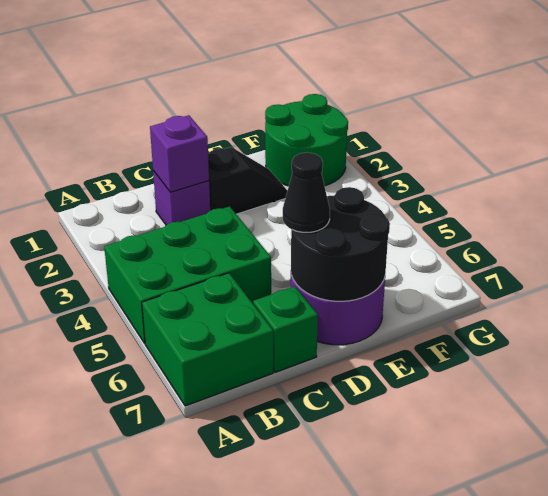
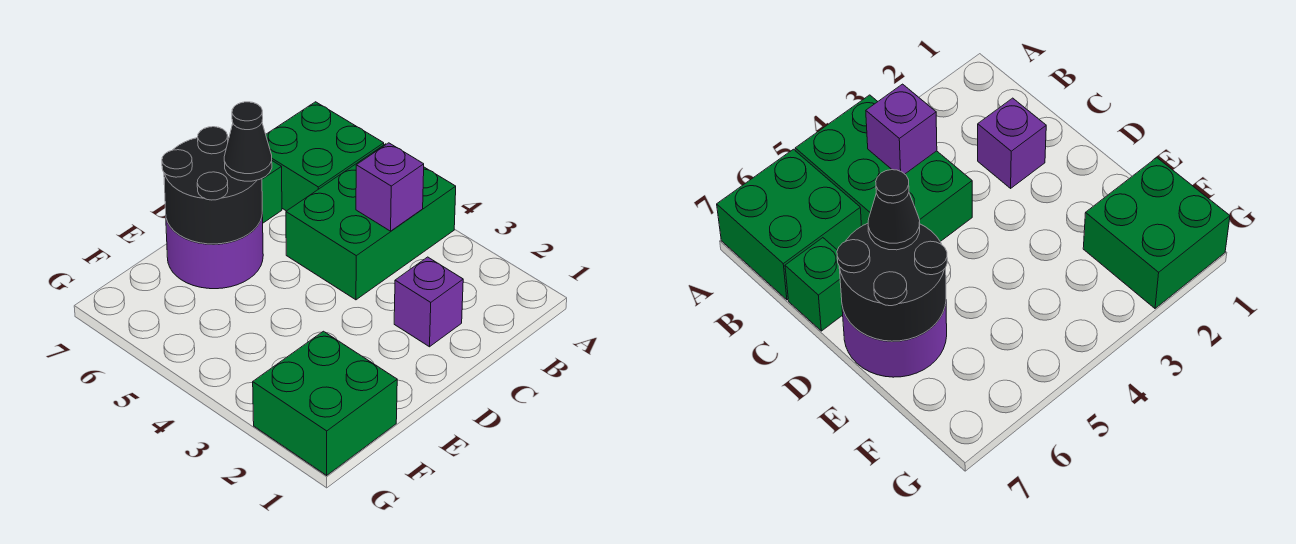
purple 1x1 brick [150,115,209,192] -> purple 1x1 brick moved to [356,143,424,231]
black 1x2 slope [208,147,287,214] -> none
green 2x2 round brick [265,94,348,186] -> green 2x2 brick [253,331,397,475]

